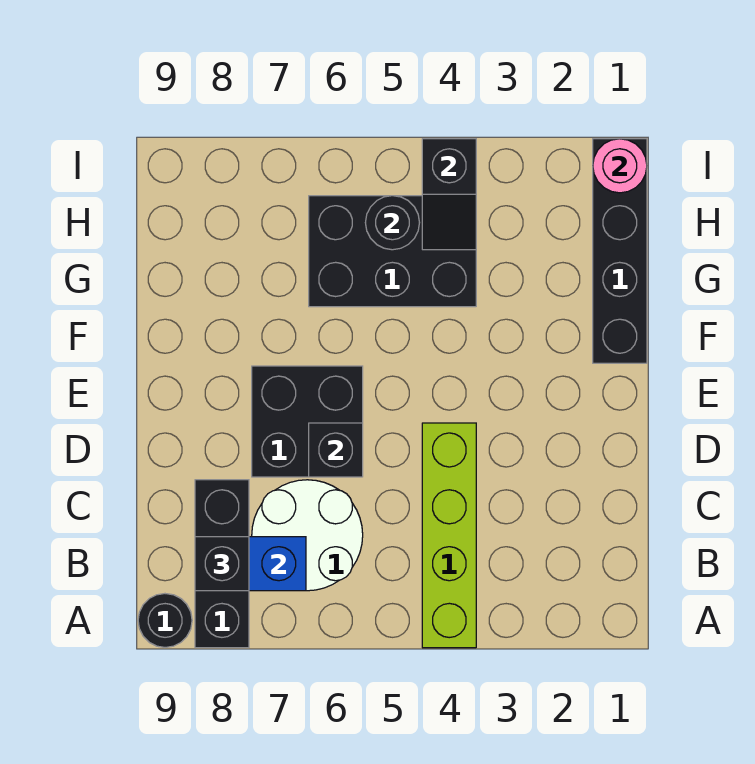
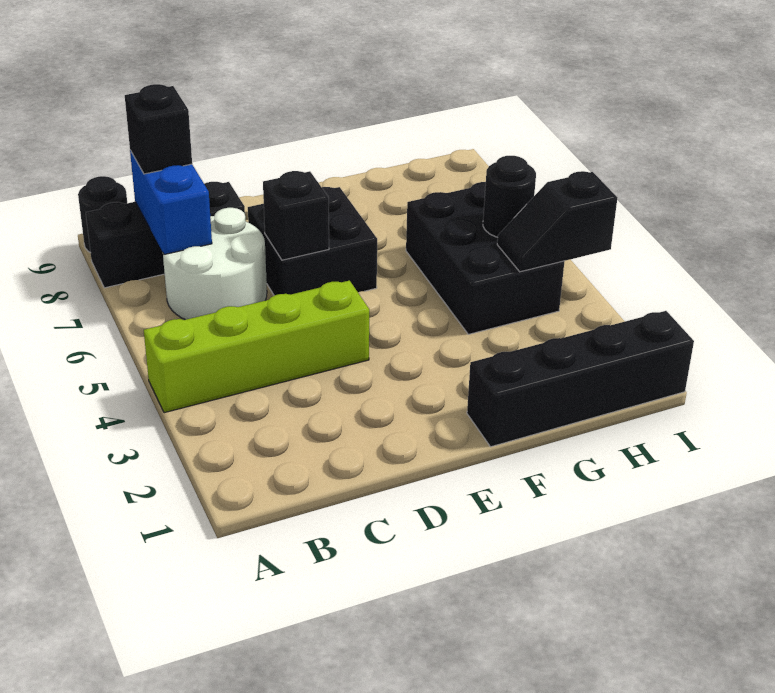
pink 1x1 round brick [593,139,647,193] -> none

